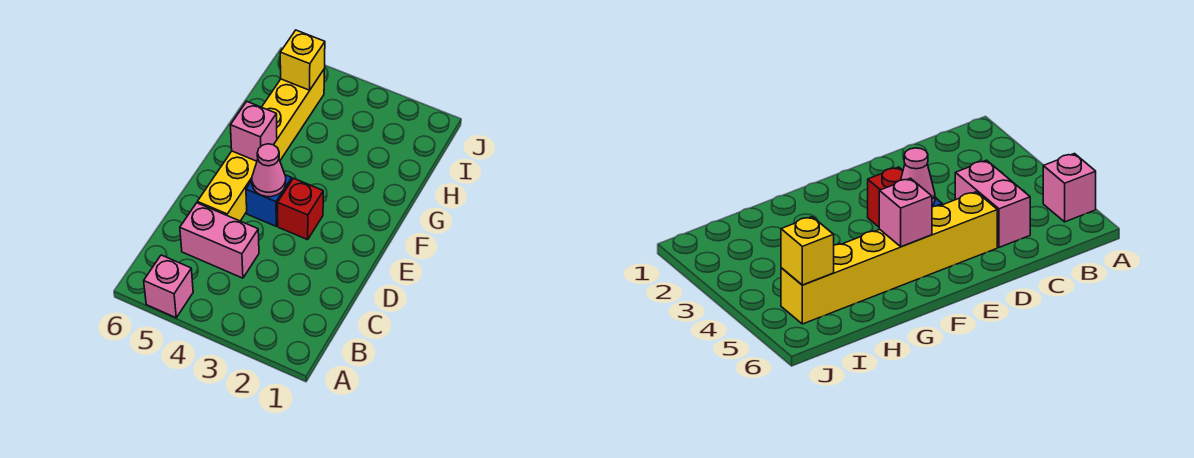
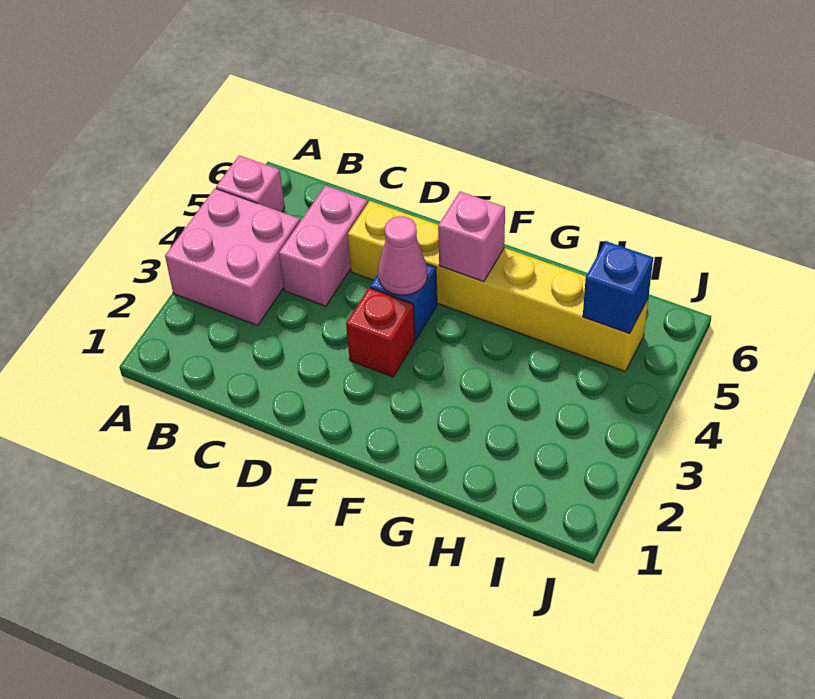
none -> pink 2x2 brick [165,189,300,326]
yellow 1x1 brick [280,30,325,90] -> blue 1x1 brick [583,241,653,333]

